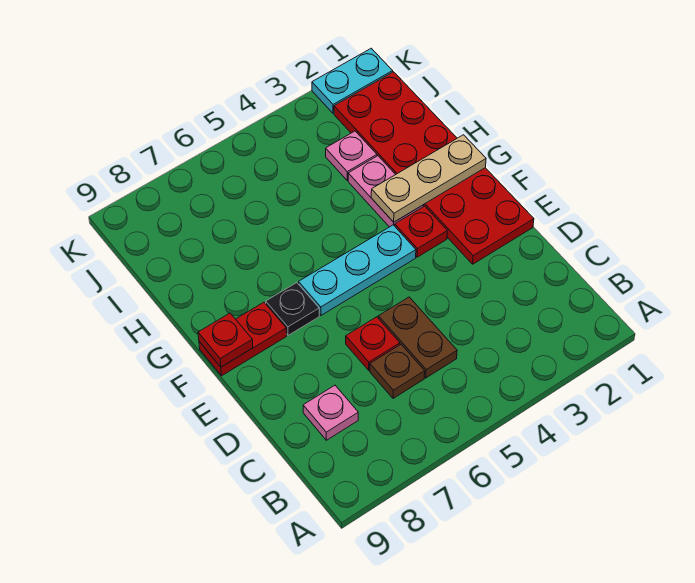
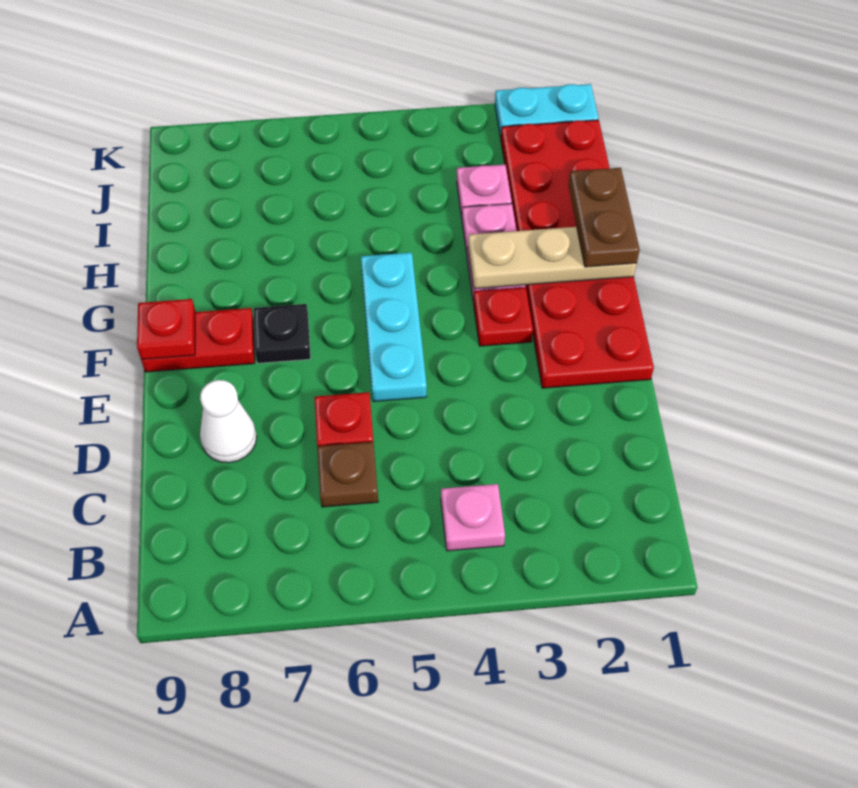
brown 1x2 plate [378,297,457,378] -> brown 1x2 plate moved to [569,168,640,267]
pink 1x1 plate [303,385,358,440] -> pink 1x1 plate moved to [441,484,505,551]
none -> white 1x1 cone [200,380,257,463]
cyan 1x3 plate [299,225,416,315] -> cyan 1x3 plate turned to [361,253,427,402]

